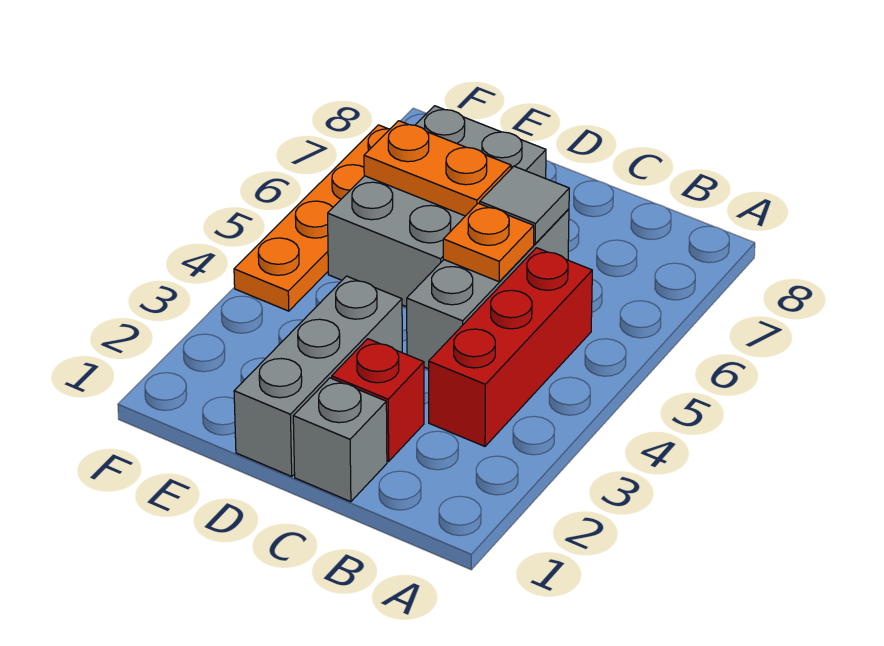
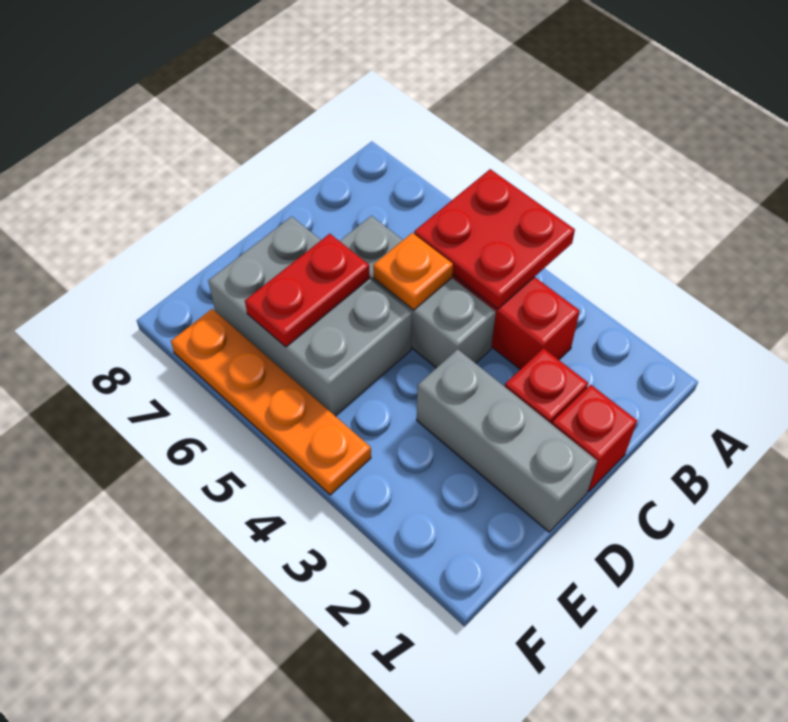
none -> red 2x2 plate [414,169,575,309]
grey 1x1 brick [293,378,387,502] -> red 1x1 brick [552,385,637,492]
grey 1x1 tile [480,166,569,244] -> none
orange 1x2 plate [364,121,511,216] -> red 1x2 plate [245,234,370,347]

